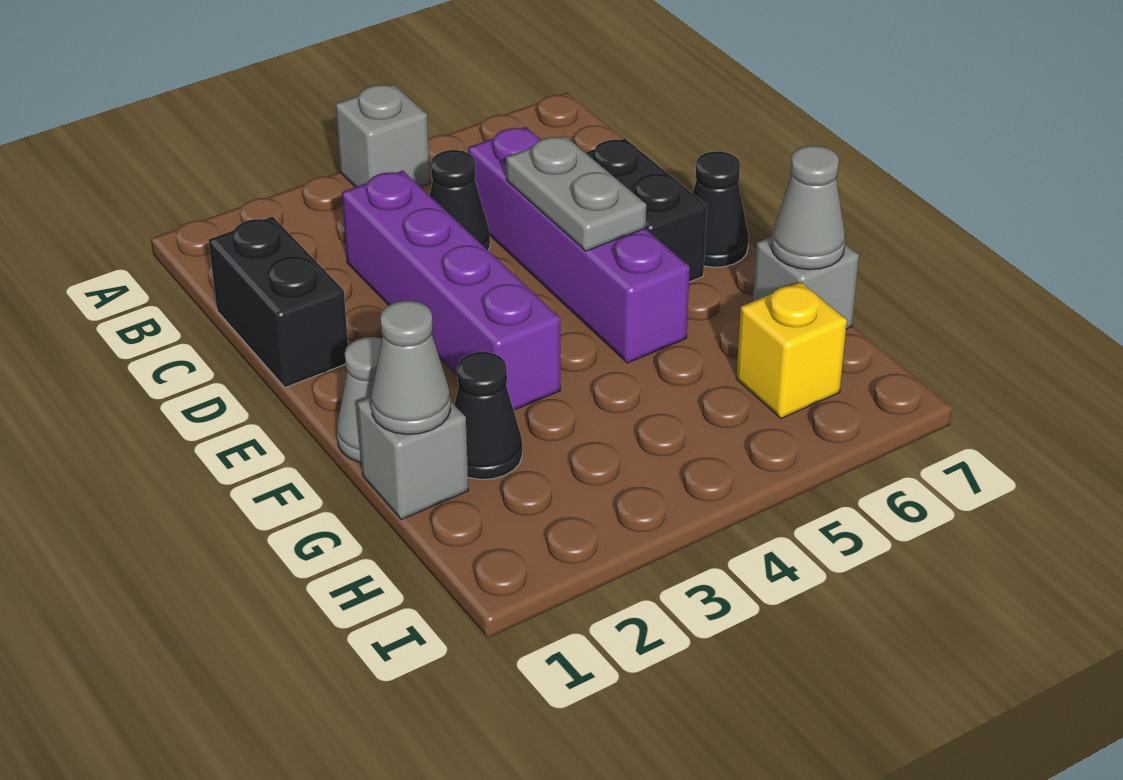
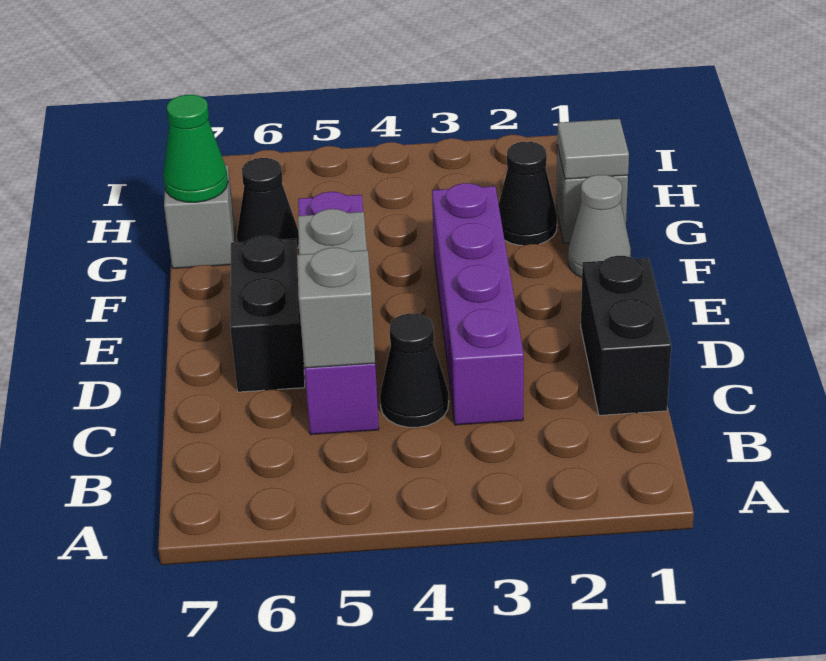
grey 1x1 brick [336,84,430,187] -> grey 1x1 brick moved to [297,248,375,368]
black 1x1 cone [693,151,749,267] -> black 1x1 cone moved to [237,158,299,248]
grey 1x1 cone [371,301,451,434] -> grey 1x1 tile [557,119,629,179]
grey 1x1 cone [771,146,845,270] -> green 1x1 cone [163,95,228,202]
yellow 1x1 brick [736,282,847,418] -> none

